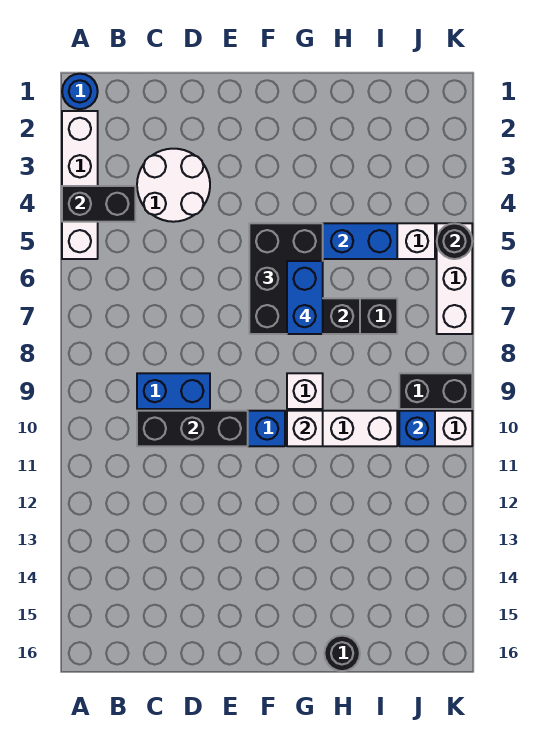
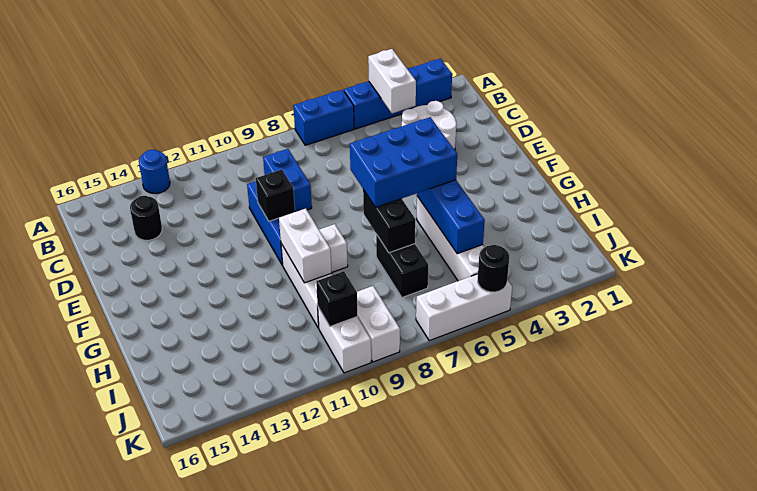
blue 1x1 round brick [62,74,98,109] -> blue 1x1 round brick moved to [139,150,170,193]
white 1x4 brick [62,111,98,259] -> blue 1x4 brick [344,59,452,129]
black 1x2 brick [62,186,135,222] -> white 1x2 brick [368,49,416,113]
black 1x3 brick [137,411,248,446] -> black 1x1 brick [256,170,295,221]
black 2x3 brick [249,223,323,334] -> blue 2x3 brick [350,117,457,207]
blue 1x2 brick [287,261,323,334] -> blue 1x2 brick moved to [293,90,354,145]
white 1x1 brick [287,411,323,446] -> white 1x2 brick [279,209,331,283]
black 1x1 round brick [324,636,360,671] -> black 1x1 round brick moved to [130,196,162,240]
black 1x2 brick [399,373,472,409] -> white 1x2 brick [357,286,400,362]
blue 1x1 brick [399,411,435,446] -> black 1x1 brick [316,271,357,326]

